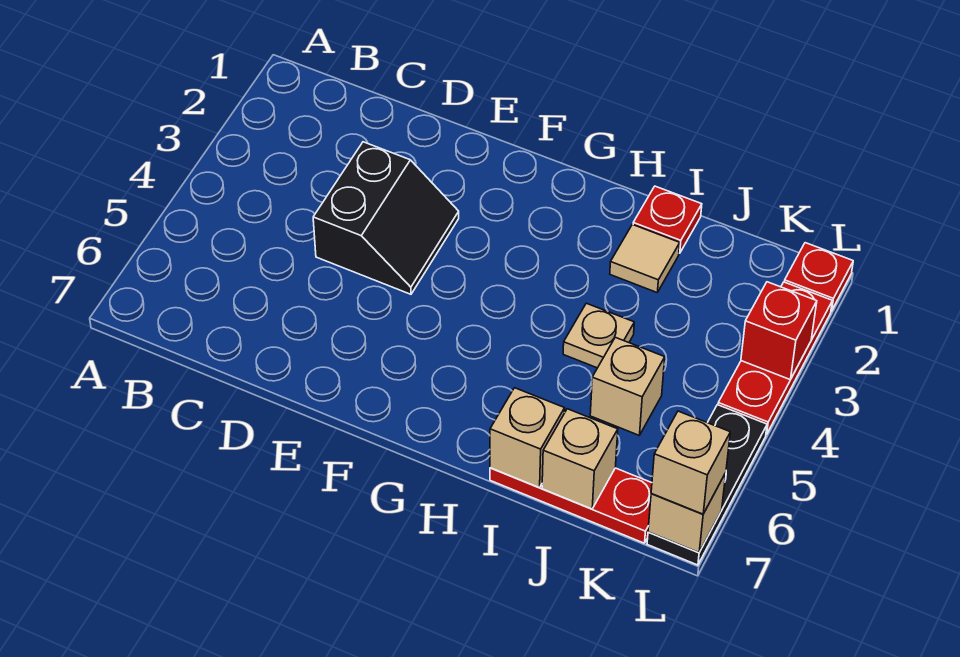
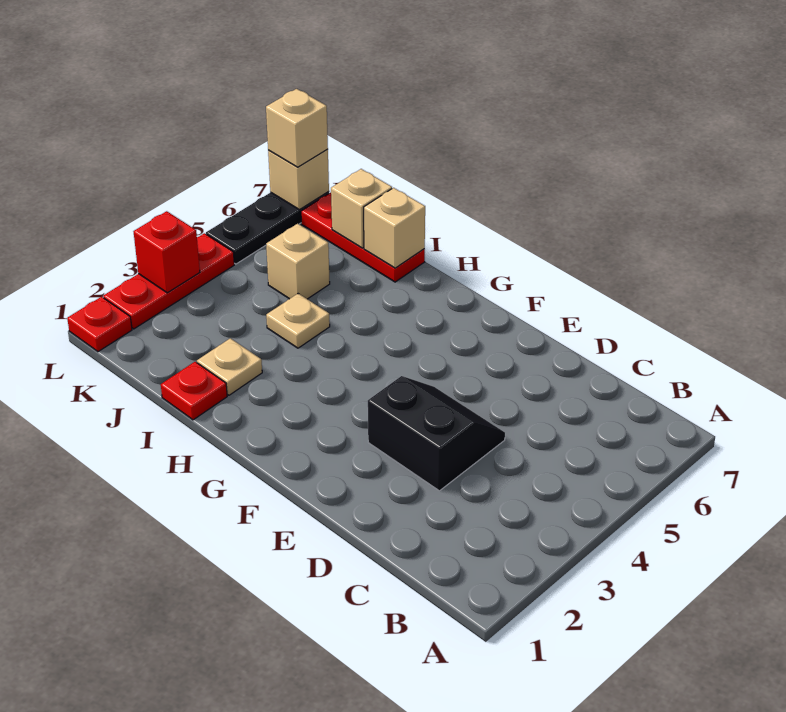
black 2x2 slope [313,142,459,294] -> black 2x2 slope turned to [368,376,505,491]
tan 1x1 tile [610,224,680,292] -> tan 1x1 plate [197,338,262,395]

